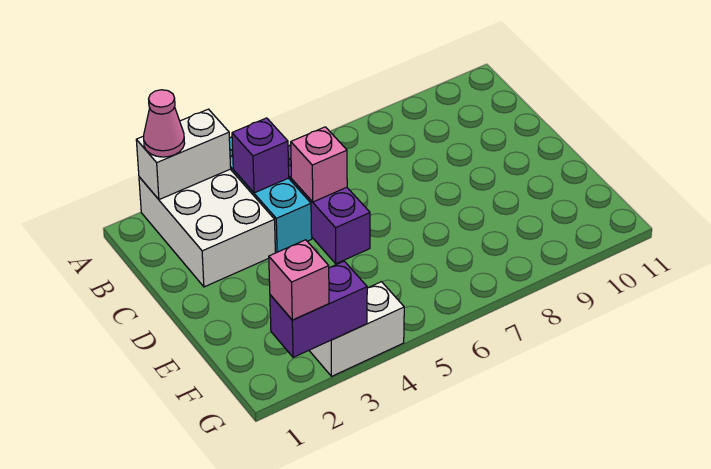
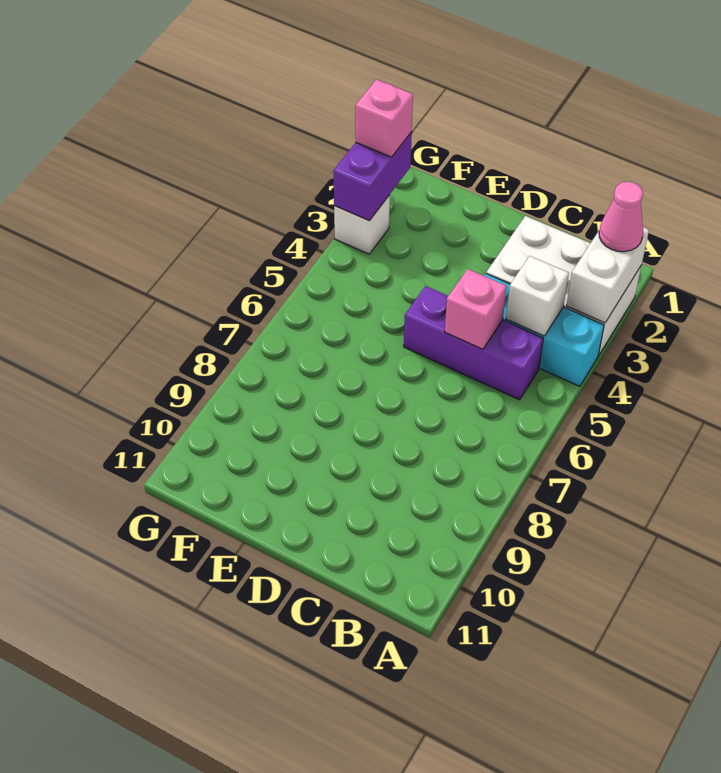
purple 1x1 brick [232,118,289,193] -> white 1x1 brick [506,256,569,336]
white 1x2 brick [309,282,404,376] -> white 1x1 brick [334,195,390,254]

